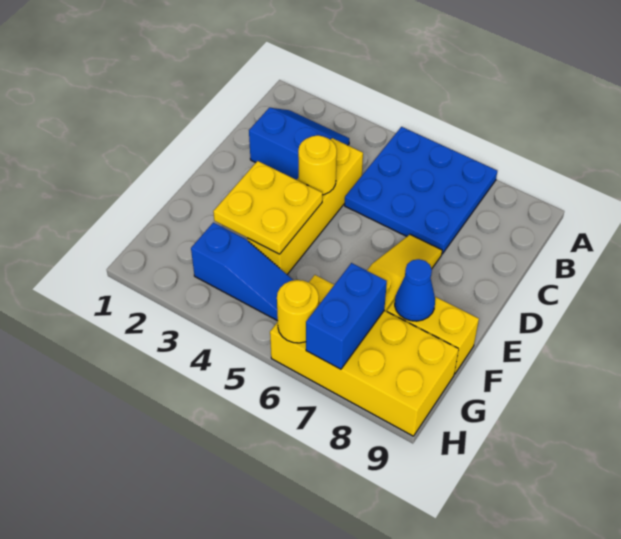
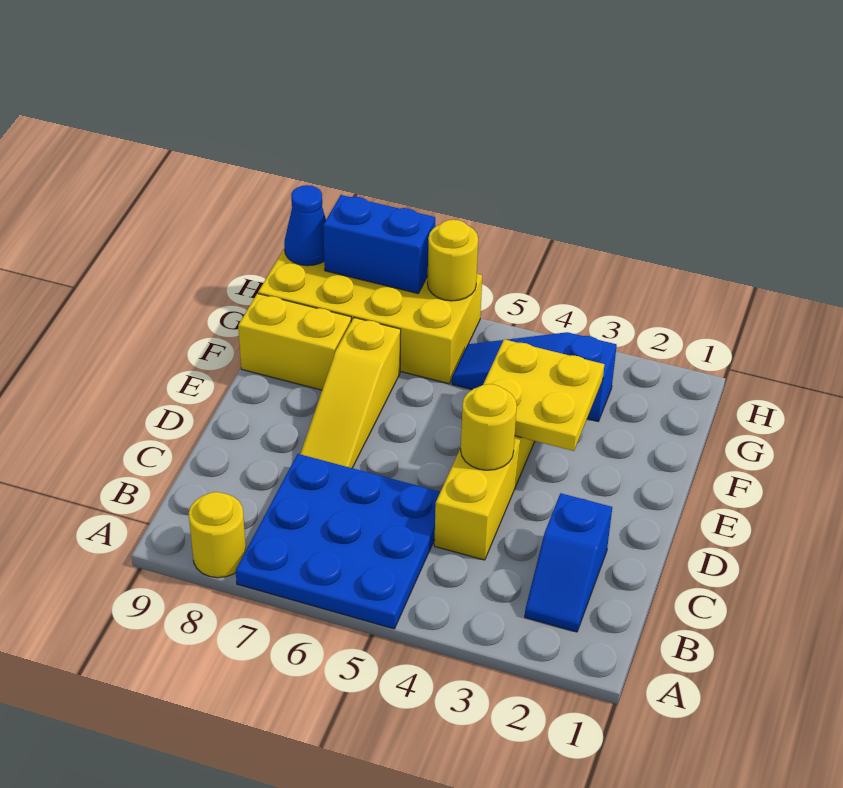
none -> yellow 1x1 round brick [189,492,246,578]
blue 2x2 slope [249,108,349,180] -> blue 1x2 slope [525,493,612,632]
blue 1x1 cone [395,259,435,321] -> blue 1x1 cone moved to [284,185,326,266]
blue 1x2 brick [306,263,387,369] -> blue 1x2 brick turned to [323,195,435,293]

